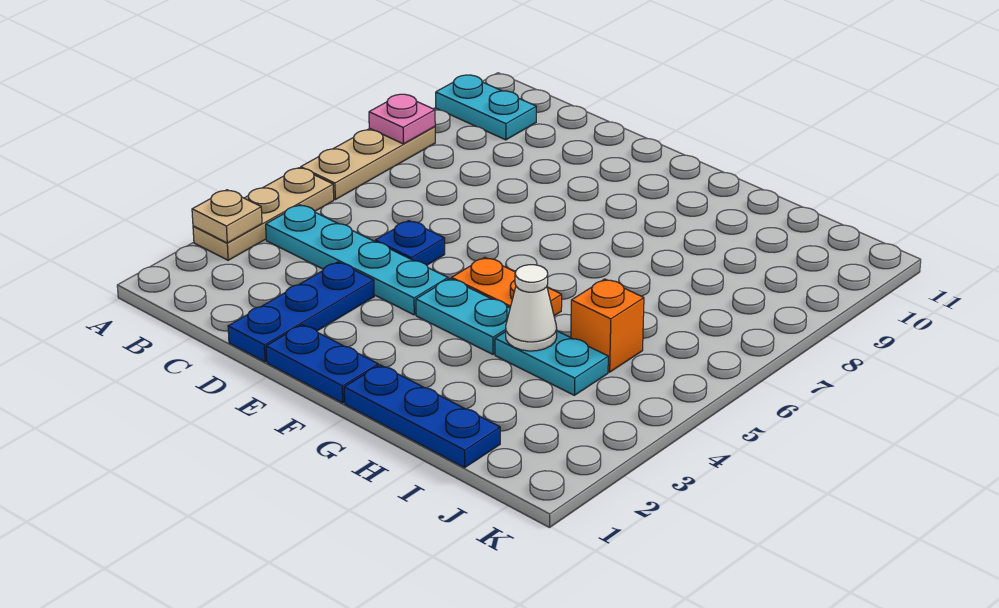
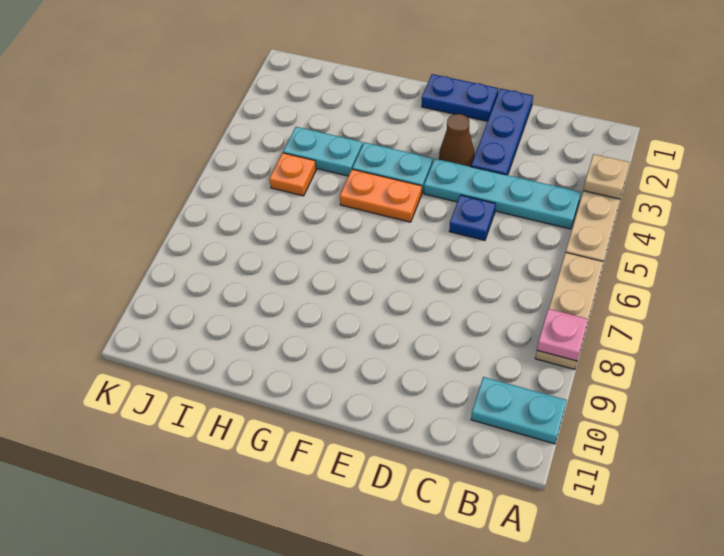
none -> brown 1x1 cone [439,114,475,166]
blue 1x3 plate [344,365,500,468] -> none
white 1x1 cone [506,265,557,351] -> none
orange 1x1 brick [571,279,644,372] -> orange 1x1 plate [269,153,316,196]

